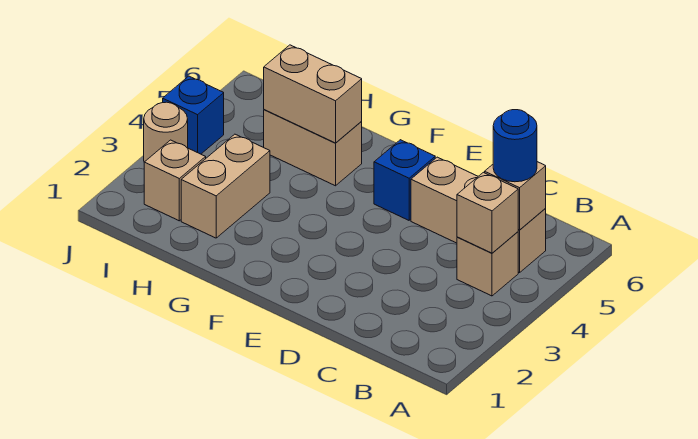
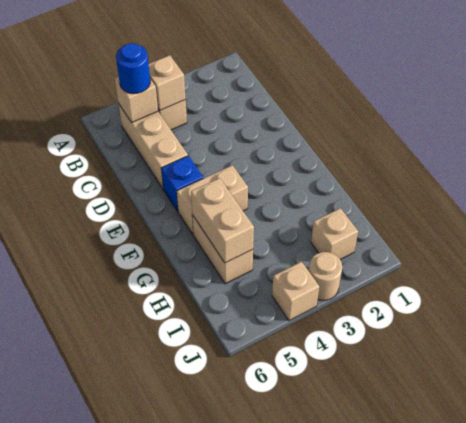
tan 1x2 brick [181,134,270,238] -> tan 1x2 brick moved to [177,165,248,235]
blue 1x1 brick [163,76,224,154] -> tan 1x1 brick [272,262,319,321]

